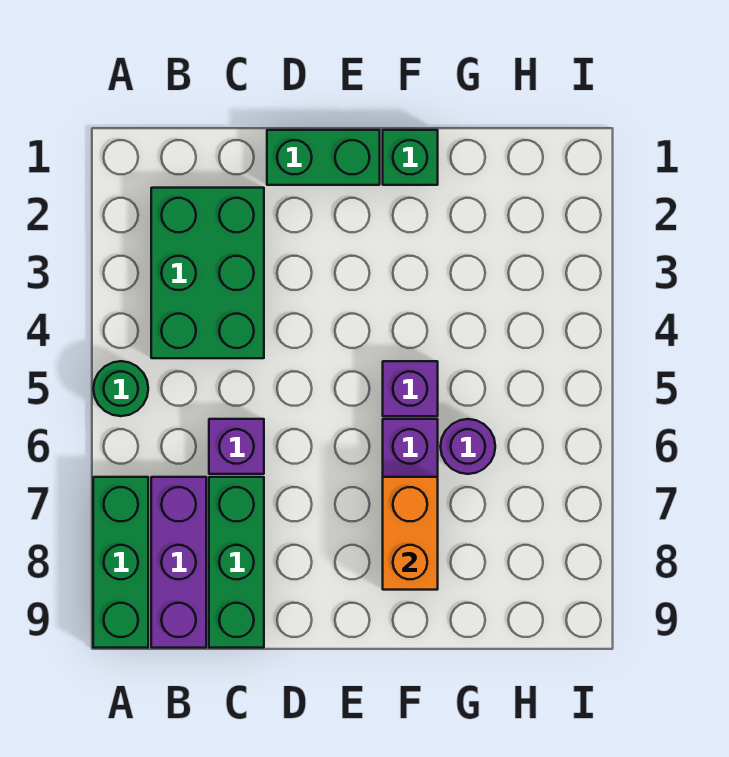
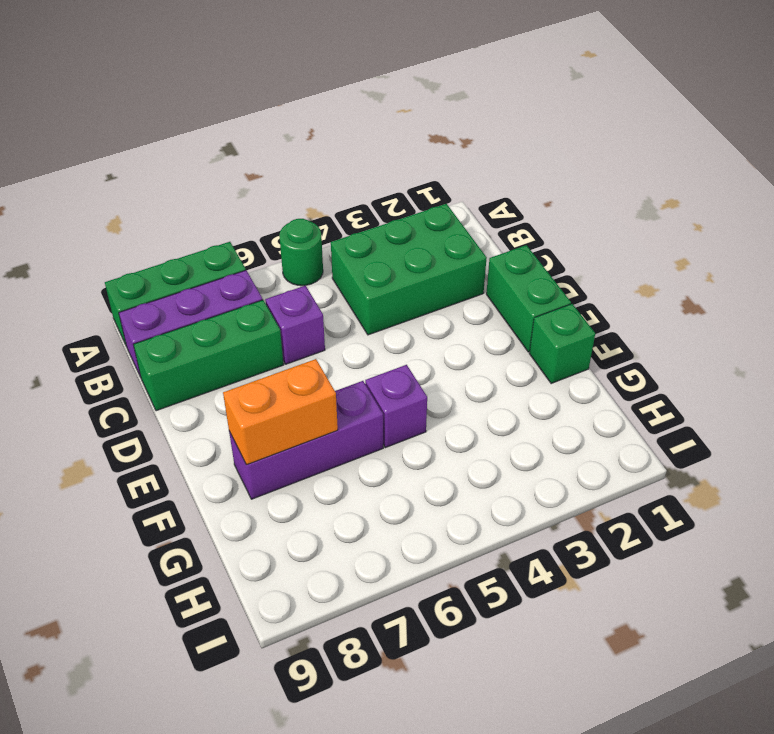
purple 1x1 round brick [440,419,495,474] -> none

